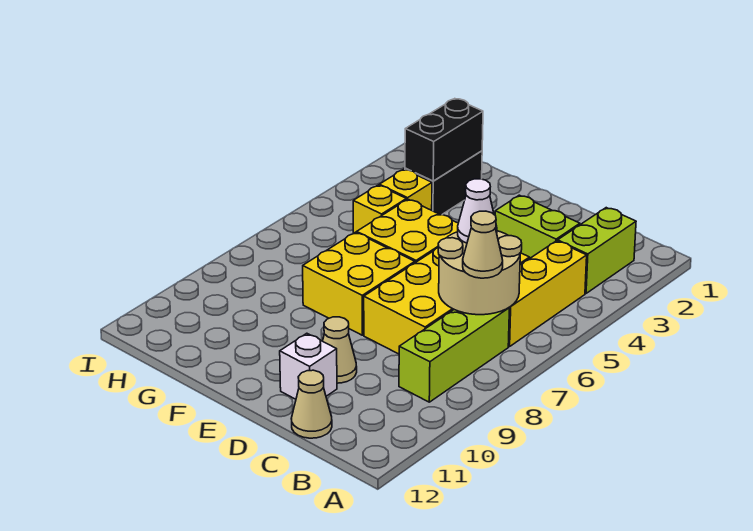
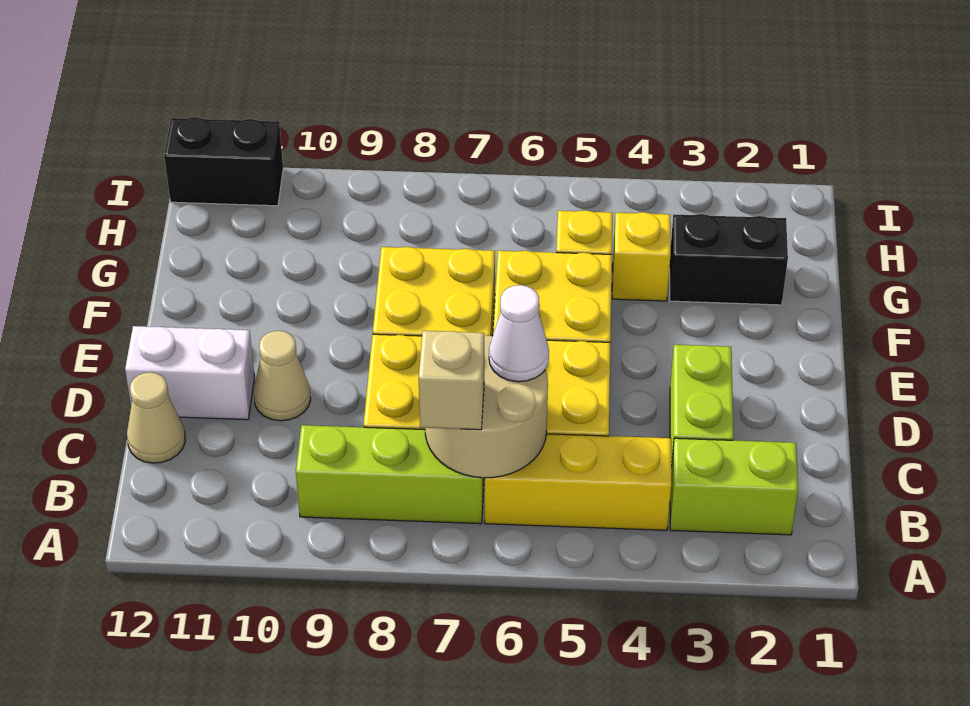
tan 1x1 cone [463,211,503,278] -> tan 1x1 brick [419,331,484,430]
white 1x1 brick [280,333,337,399] -> white 1x2 brick [125,326,255,420]
black 1x2 brick [405,99,483,181] -> black 1x2 brick moved to [164,117,283,206]

